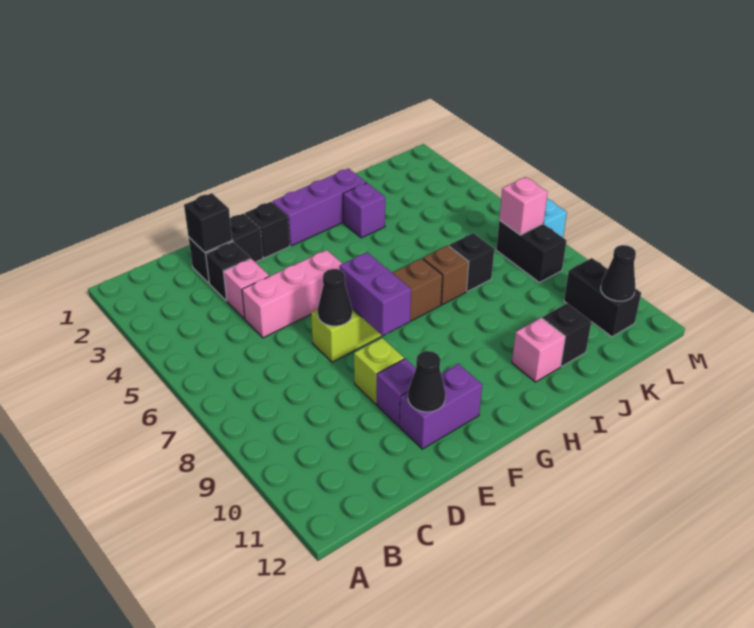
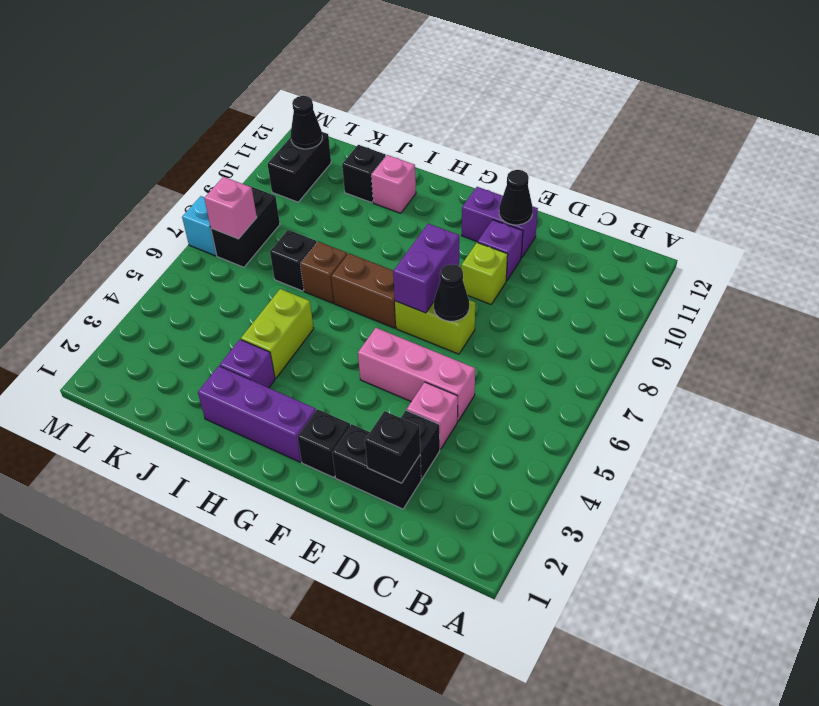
none -> lime 1x2 brick [241,289,314,378]

